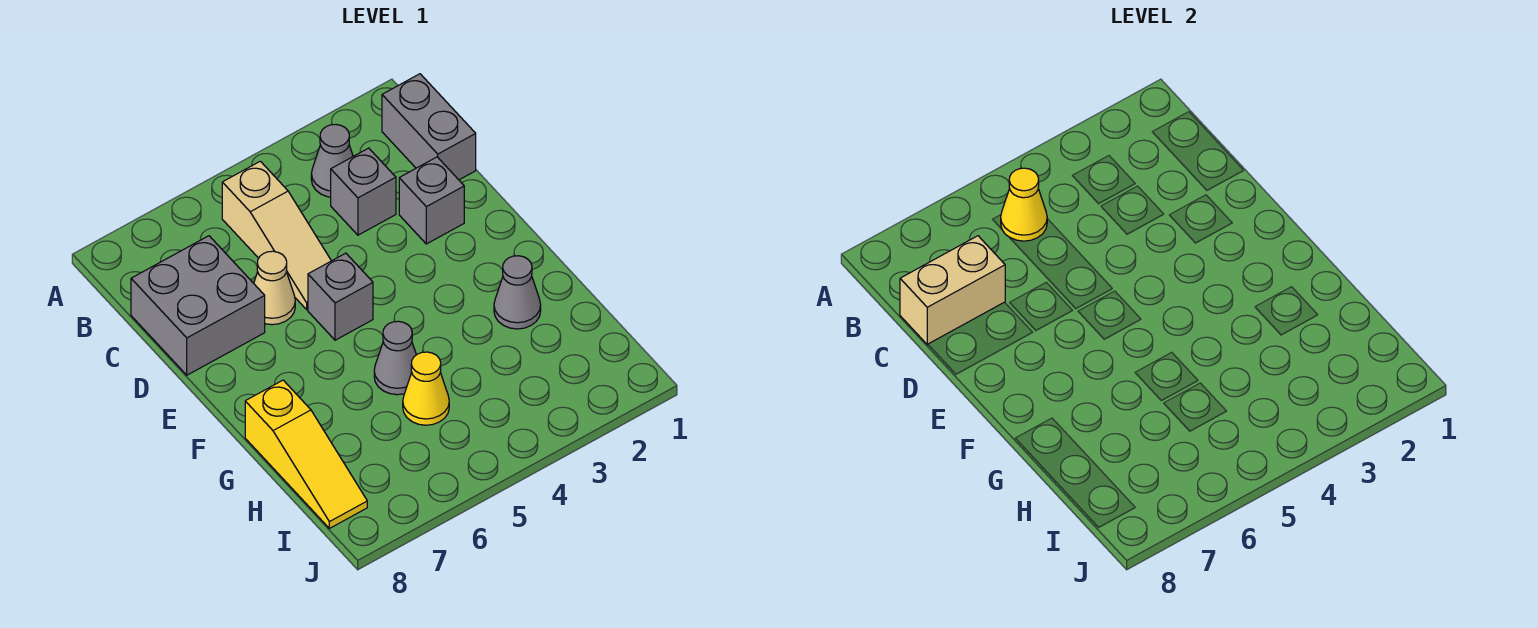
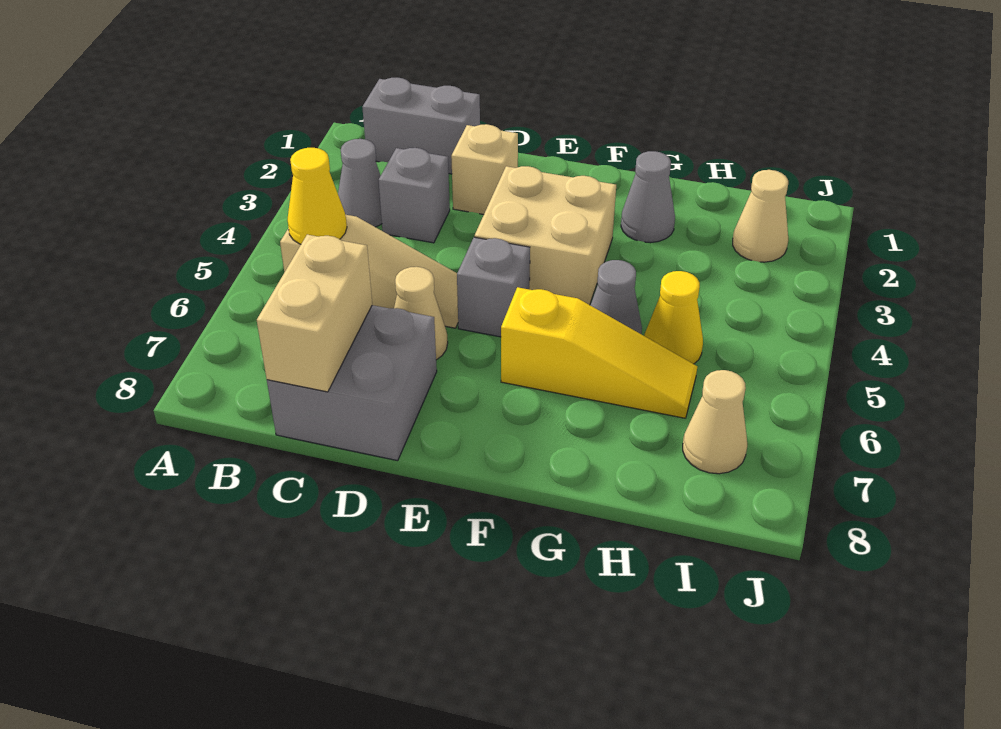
grey 1x1 brick [399,157,464,244] -> tan 1x1 brick [451,124,518,214]
none -> tan 2x2 brick [474,166,616,305]
yellow 1x3 slope [245,380,367,528] -> yellow 1x3 slope moved to [501,287,697,418]
none -> tan 1x1 cone [733,170,788,262]
none -> tan 1x1 cone [683,370,747,474]

